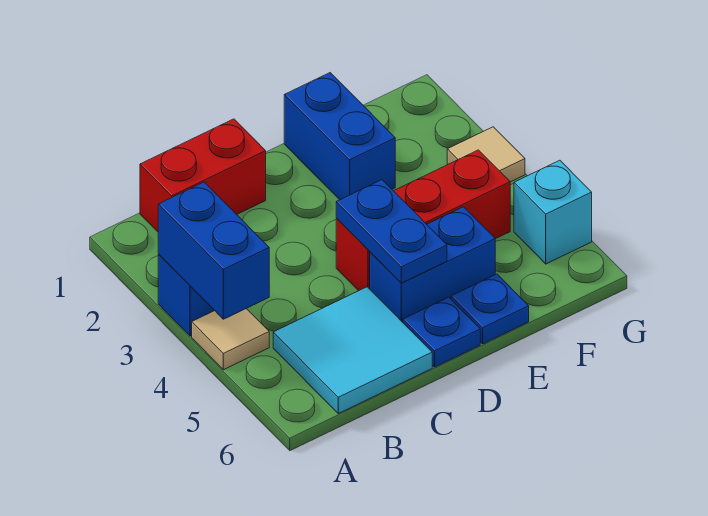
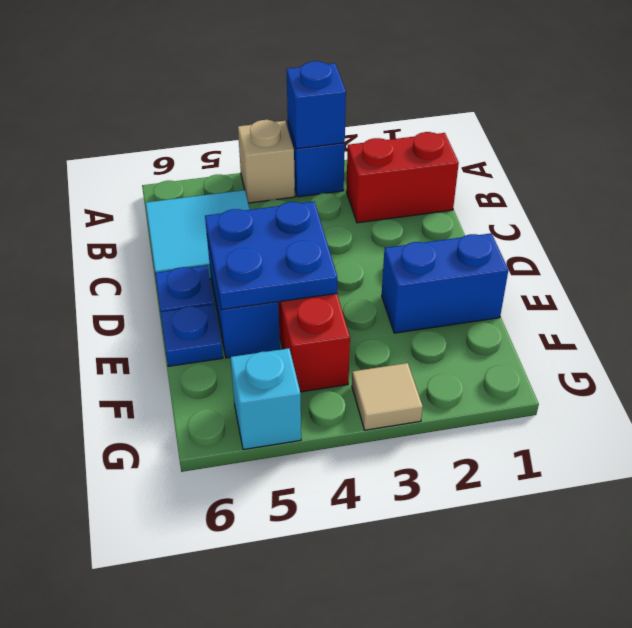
blue 1x2 brick [158,182,269,319] -> blue 1x1 brick [287,61,346,149]
tan 1x1 tile [192,309,269,370] -> tan 1x1 brick [238,120,295,203]
red 1x2 brick [140,119,266,232] -> red 1x2 brick turned to [346,132,459,223]
blue 1x2 plate [336,180,447,283] -> blue 2x2 plate [205,202,337,310]

